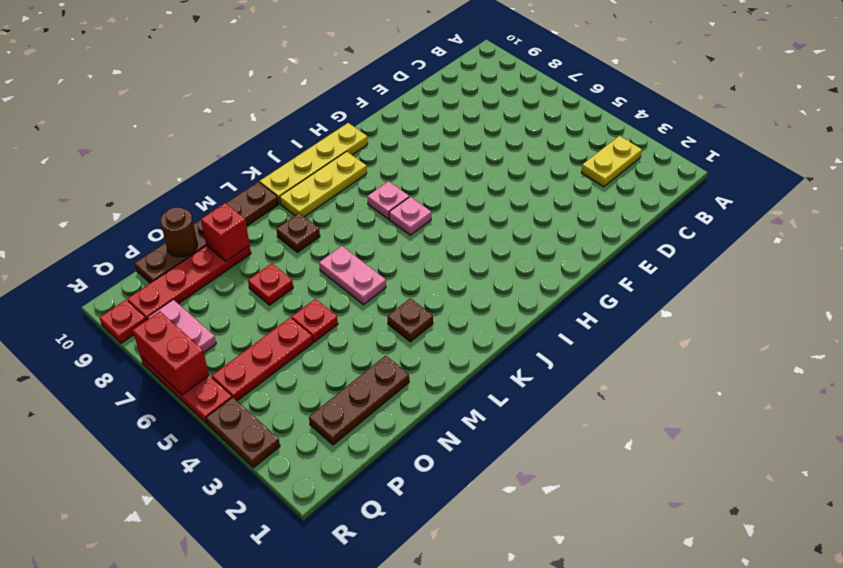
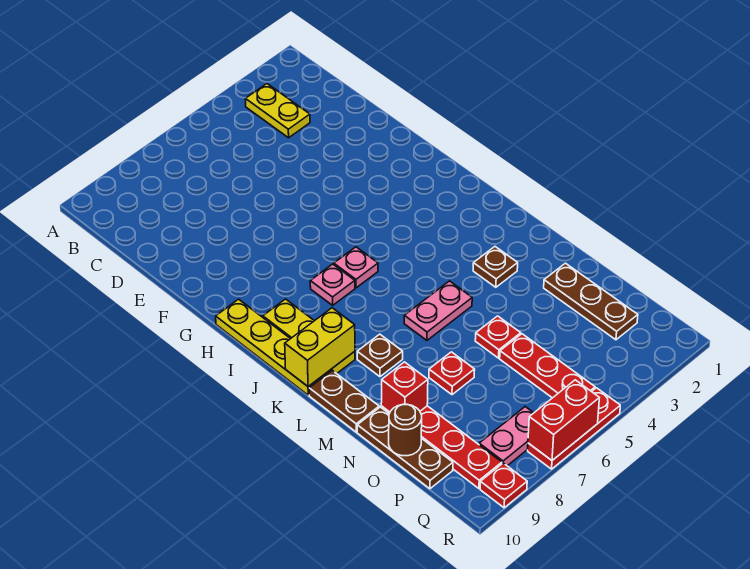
none -> yellow 1x2 brick [285,308,355,387]
brown 1x2 plate [206,397,280,468] -> none

